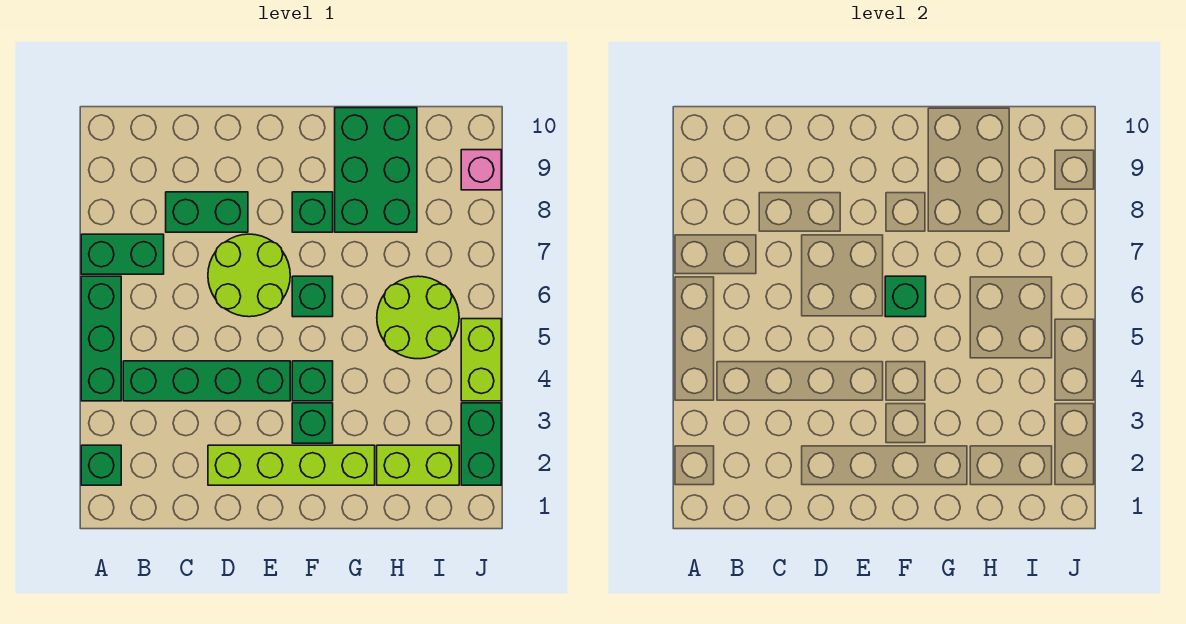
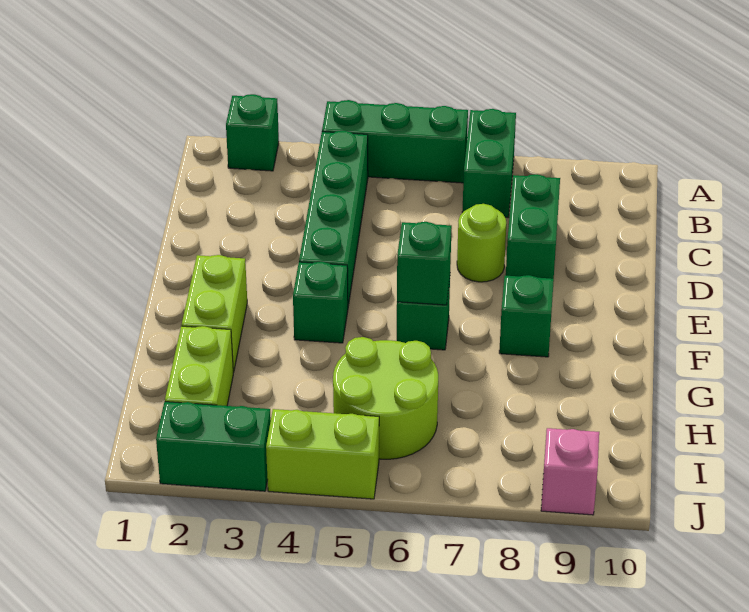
lime 1x4 brick [208,445,375,485] -> lime 1x2 brick [182,255,247,372]
lime 2x2 round brick [208,234,290,317] -> lime 1x1 round brick [457,204,506,282]
green 1x1 brick [292,403,333,443] -> none
green 2x3 brick [335,108,417,232] -> none

